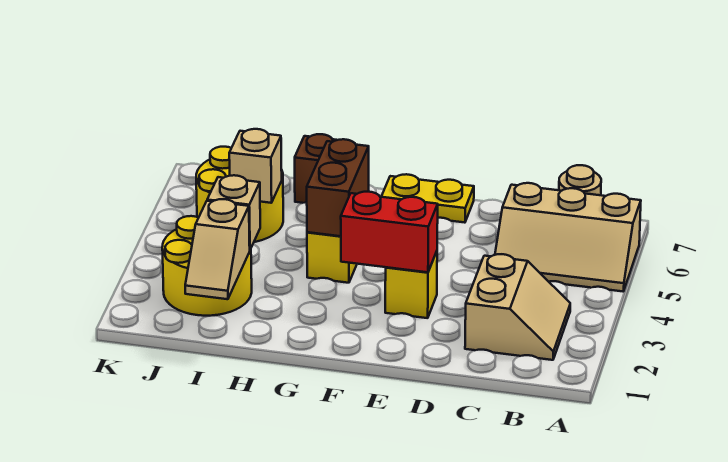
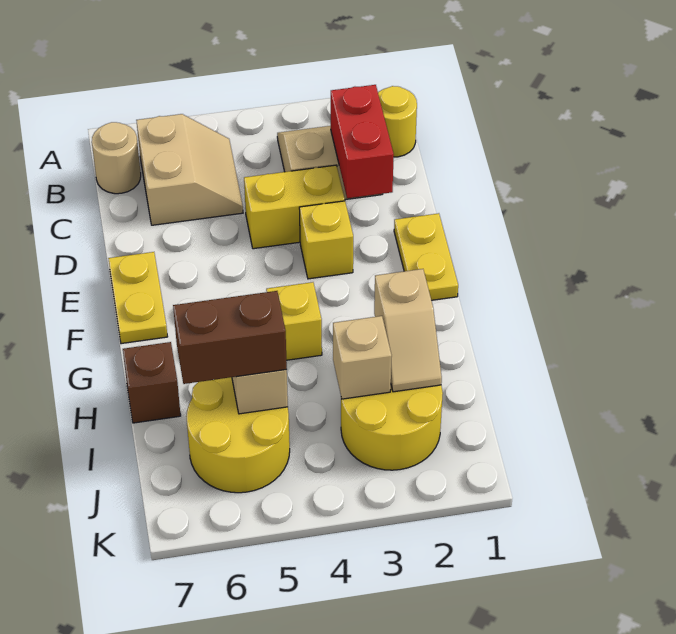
tan 2x3 slope [495,183,641,291] -> tan 2x2 slope [136,114,243,225]
none -> yellow 1x1 round brick [378,86,417,157]
none -> yellow 1x2 brick [244,165,345,249]
none -> yellow 1x2 plate [394,213,458,300]
red 1x2 brick [341,192,438,272] -> red 1x2 brick moved to [331,85,394,198]
brown 1x2 brick [307,139,369,236] -> brown 1x2 brick moved to [173,291,287,384]
tan 1x2 slope [185,199,250,299] -> tan 1x2 slope turned to [374,269,442,392]

